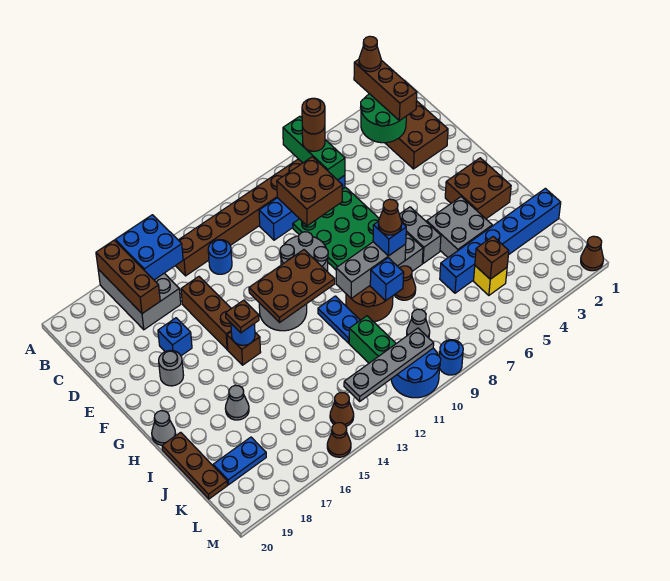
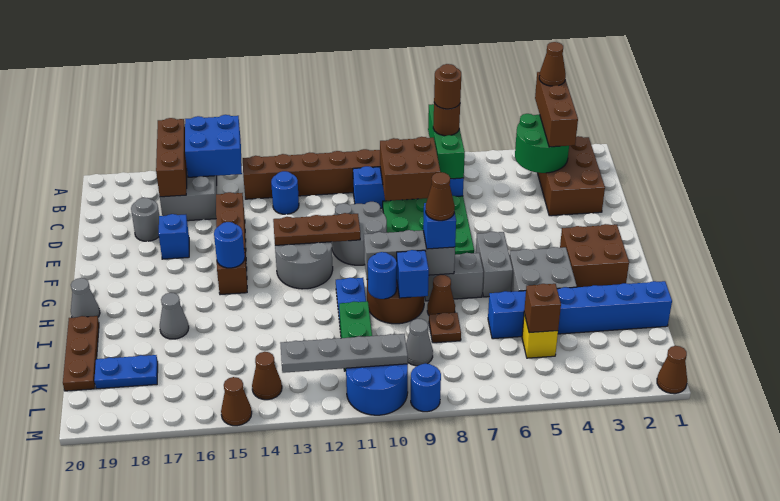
brown 2x3 plate [249,250,335,322] -> brown 1x3 plate [273,213,360,245]
grey 1x1 round brick [159,351,184,386] -> grey 1x1 round brick moved to [131,198,159,241]
brown 1x1 plate [226,300,259,333] -> brown 1x1 plate moved to [429,313,461,343]
none -> blue 1x1 round brick [368,252,397,299]

